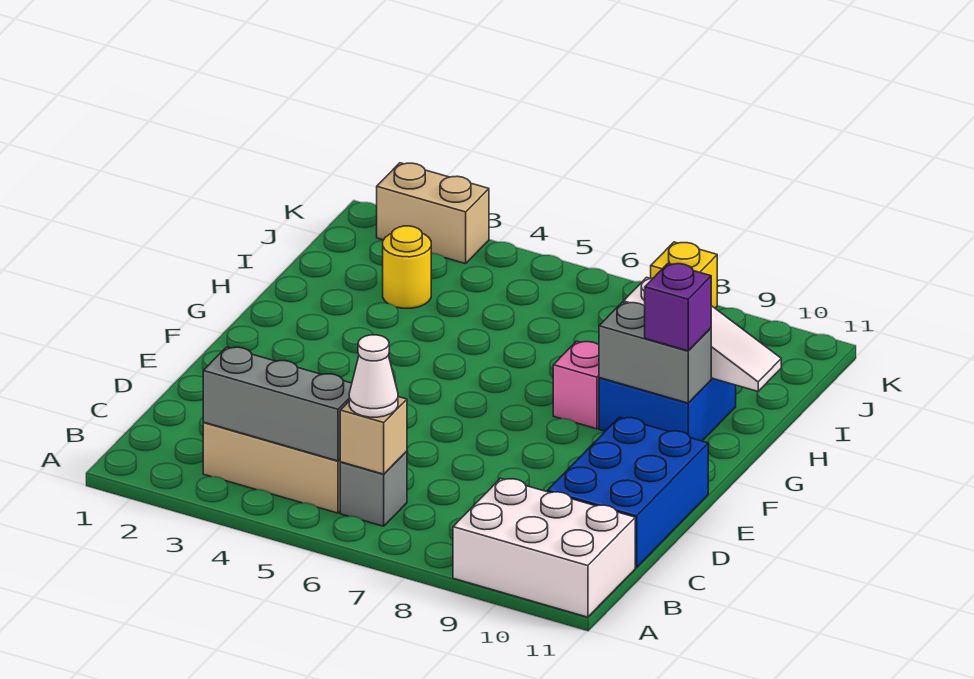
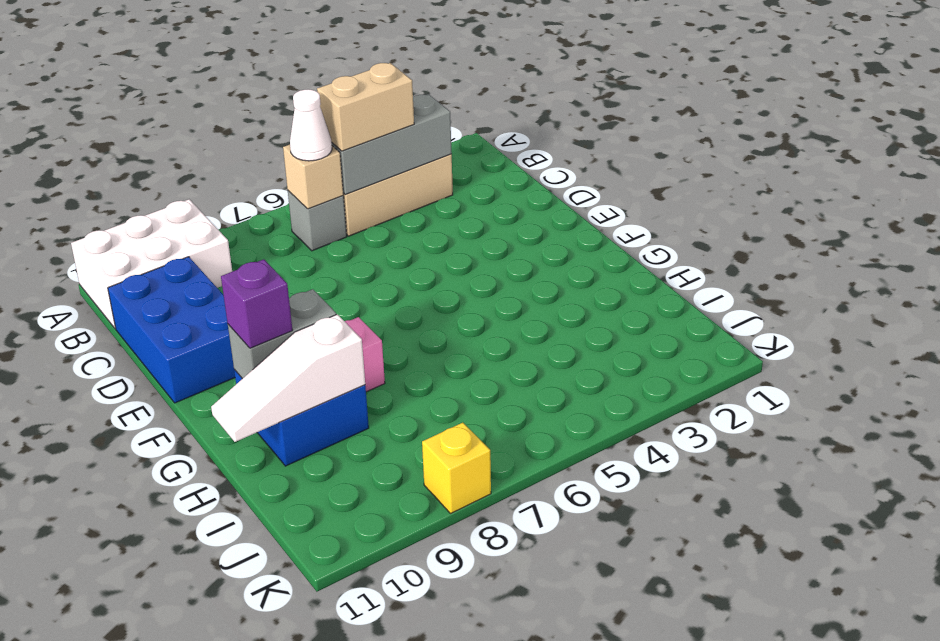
yellow 1x1 round brick [383,226,431,308] -> none
tan 1x2 brick [377,163,489,264] -> tan 1x2 brick moved to [317,63,414,151]

